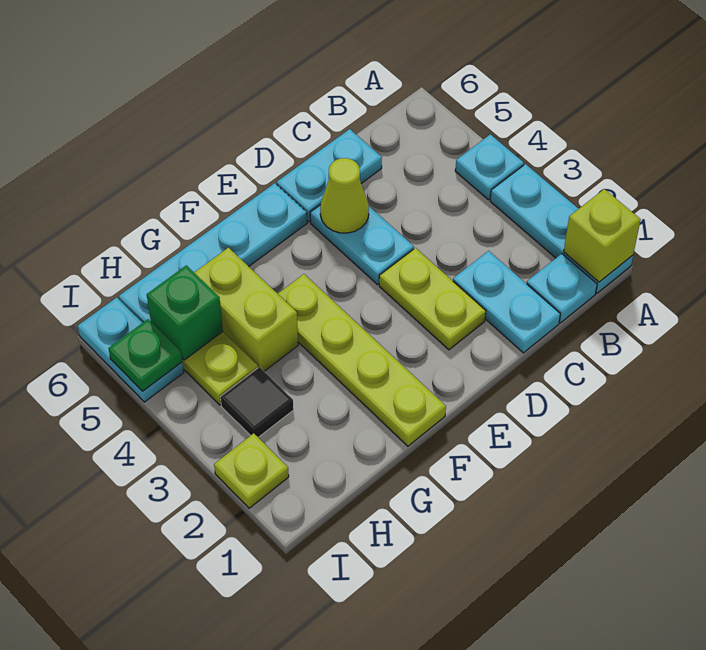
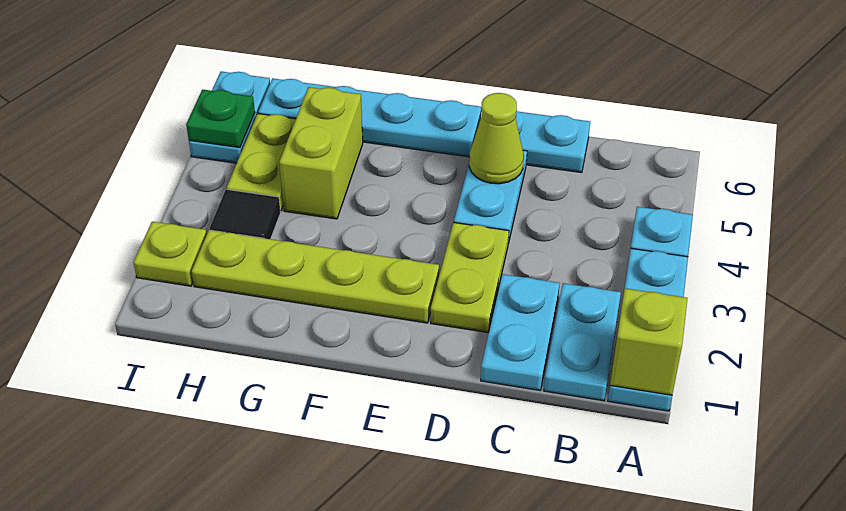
cyan 1x1 plate [527,254,597,323] -> cyan 1x2 plate [544,283,621,401]
lime 1x4 plate [278,274,446,446] -> lime 1x4 plate turned to [192,230,439,323]
green 1x1 brick [147,265,223,360] -> none

